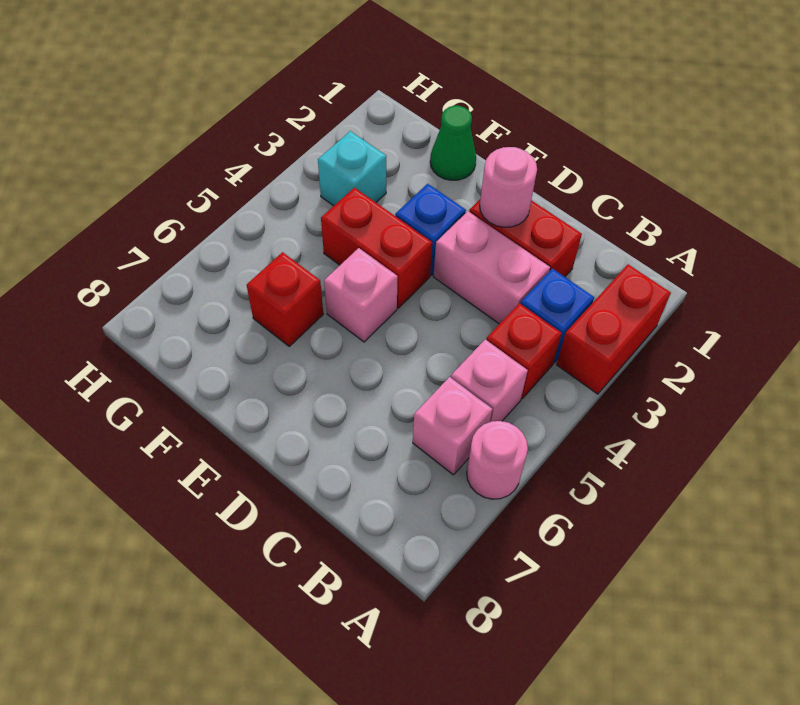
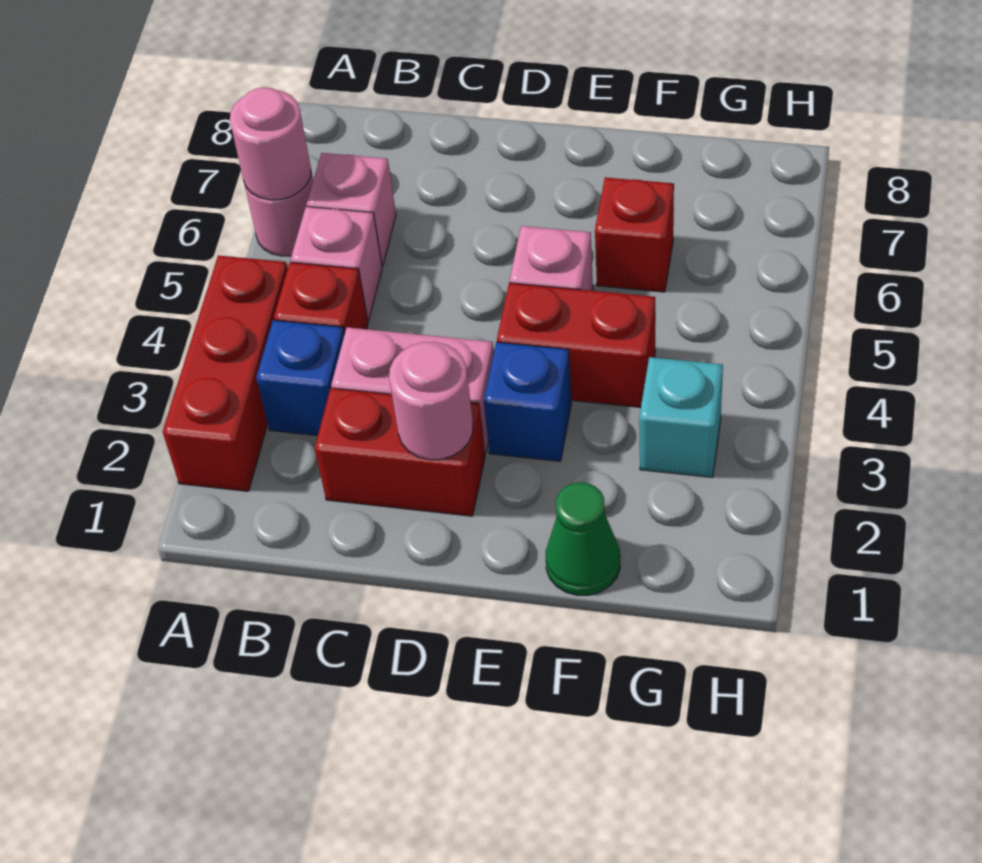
red 1x2 brick [556,264,671,394] -> red 1x3 brick [163,255,288,491]
none -> pink 1x1 round brick [230,87,311,200]

